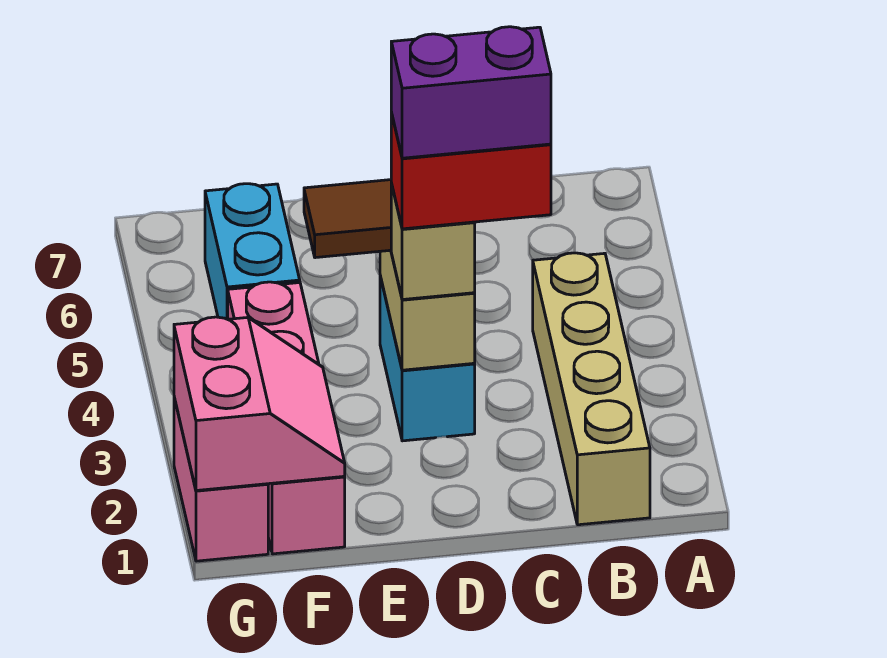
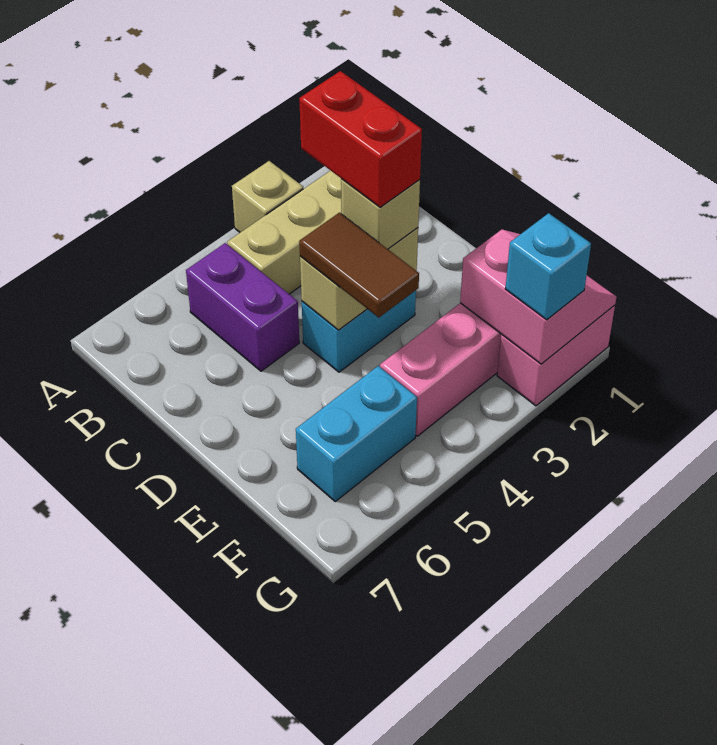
none -> tan 1x1 brick [232,161,303,232]
purple 1x2 brick [391,27,551,158] -> purple 1x2 brick moved to [186,243,299,371]
pink 2x2 slope [174,317,345,491] -> pink 2x2 slope turned to [460,230,616,364]
none -> cyan 1x1 brick [505,213,591,320]

